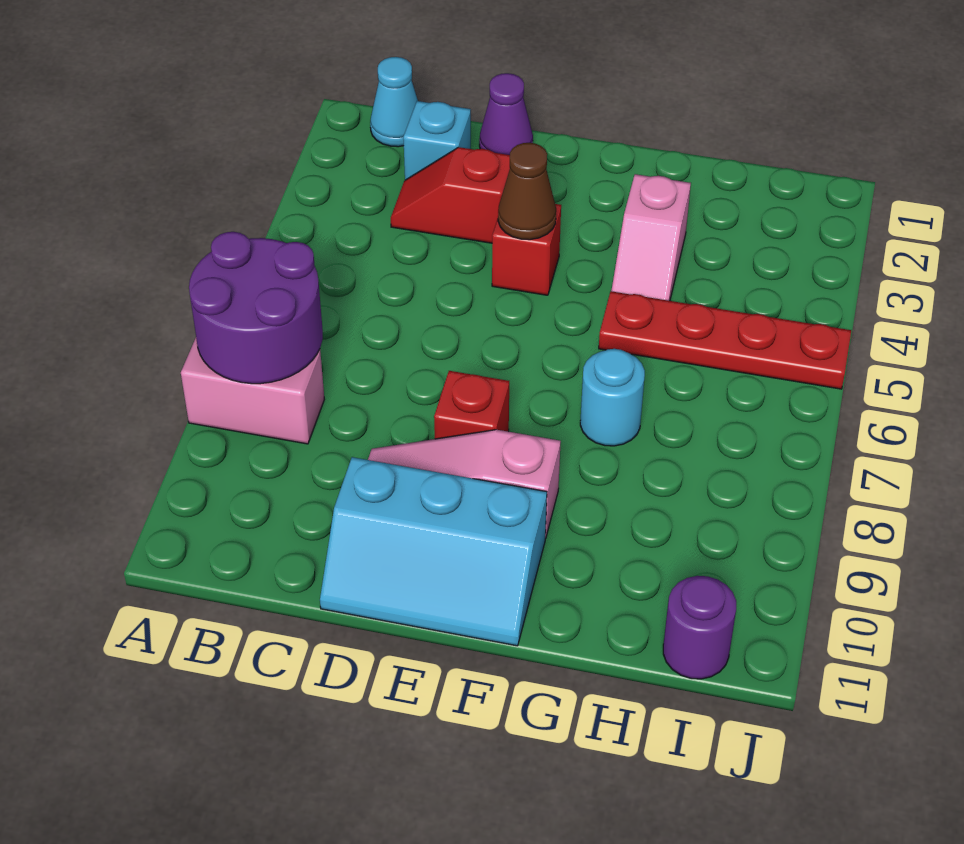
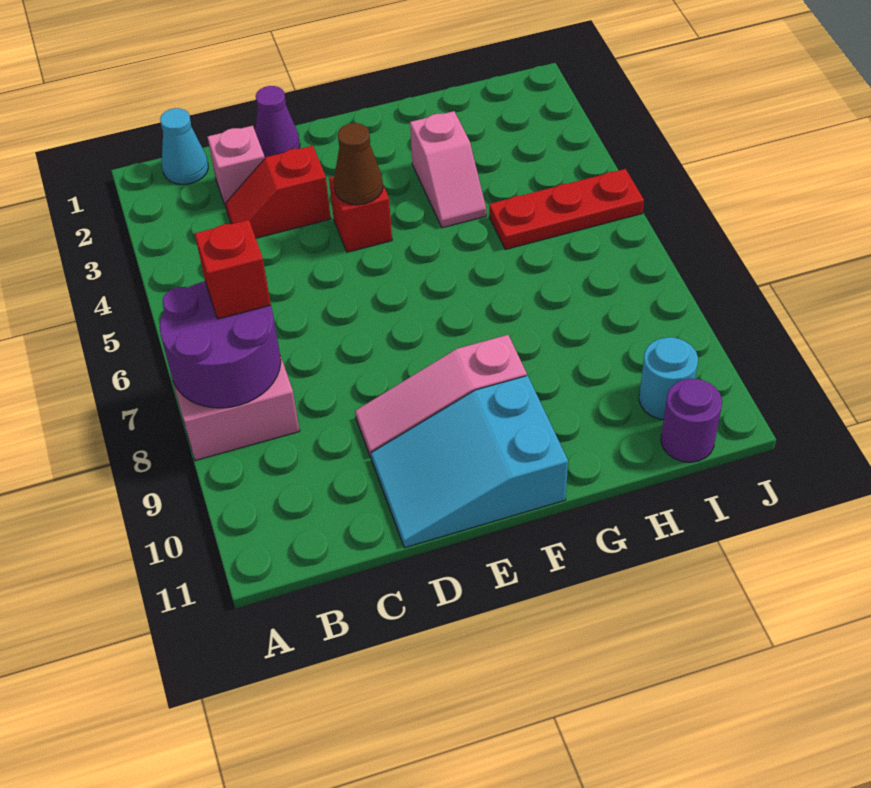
cyan 1x1 brick [403,101,471,180] -> pink 1x1 brick [208,126,265,207]
cyan 2x3 slope [320,457,547,646] -> cyan 2x3 slope turned to [371,376,568,548]
red 1x1 brick [434,371,509,439] -> red 1x1 brick moved to [195,220,271,319]
red 1x4 plate [599,291,851,389] -> red 1x3 plate [489,169,644,249]
cyan 1x1 round brick [580,349,645,446] -> cyan 1x1 round brick moved to [639,337,698,419]

